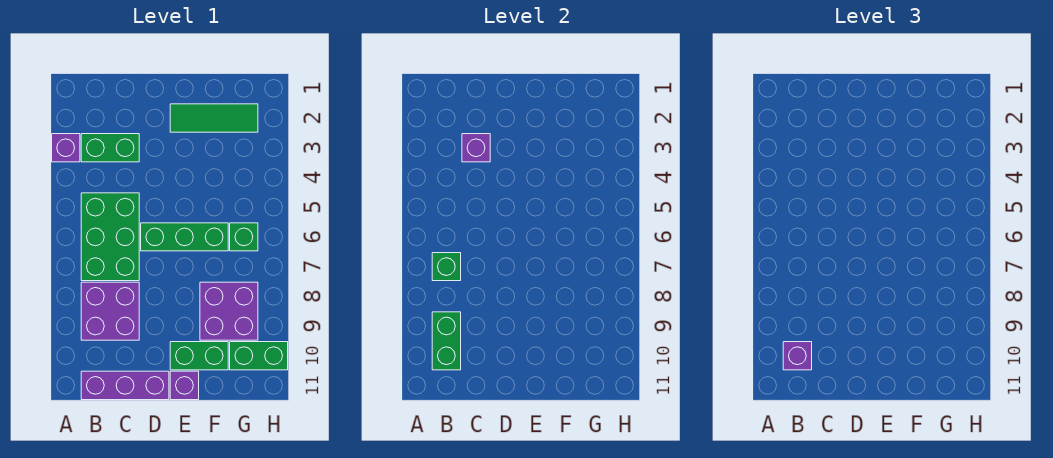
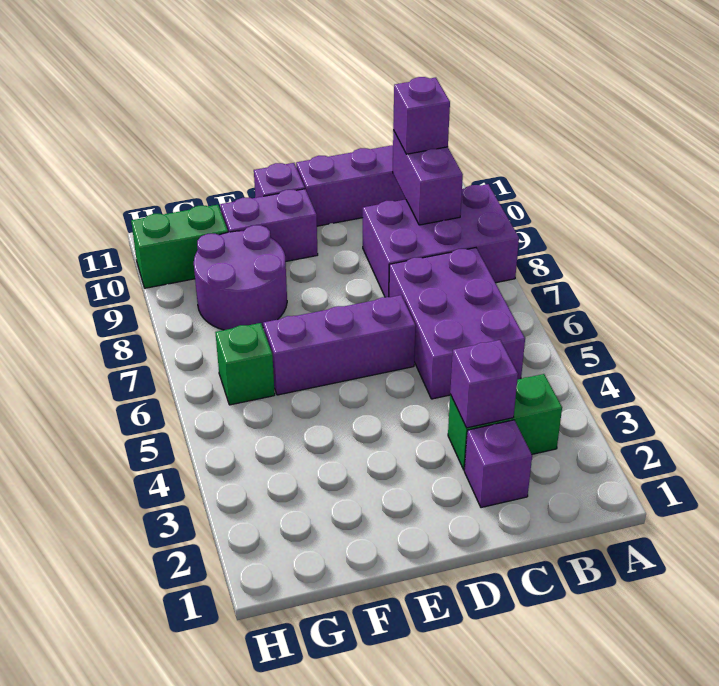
purple 1x1 brick [52,134,80,162] -> purple 1x1 brick moved to [464,420,532,508]
green 2x3 brick [81,193,139,281] -> purple 2x3 brick [389,248,525,399]
green 1x1 brick [432,253,461,281] -> none
purple 2x2 brick [81,282,139,340] -> purple 2x3 brick [363,184,519,297]
green 1x2 brick [432,312,461,370] -> purple 1x2 brick [393,130,463,225]
green 1x3 brick [141,223,228,251] -> purple 1x3 brick [263,295,416,395]
green 1x3 tile [170,104,258,132] -> none
green 1x2 brick [170,342,228,370] -> purple 1x2 brick [220,189,318,262]
purple 2x2 brick [200,282,258,340] -> purple 2x2 round brick [194,225,287,330]

